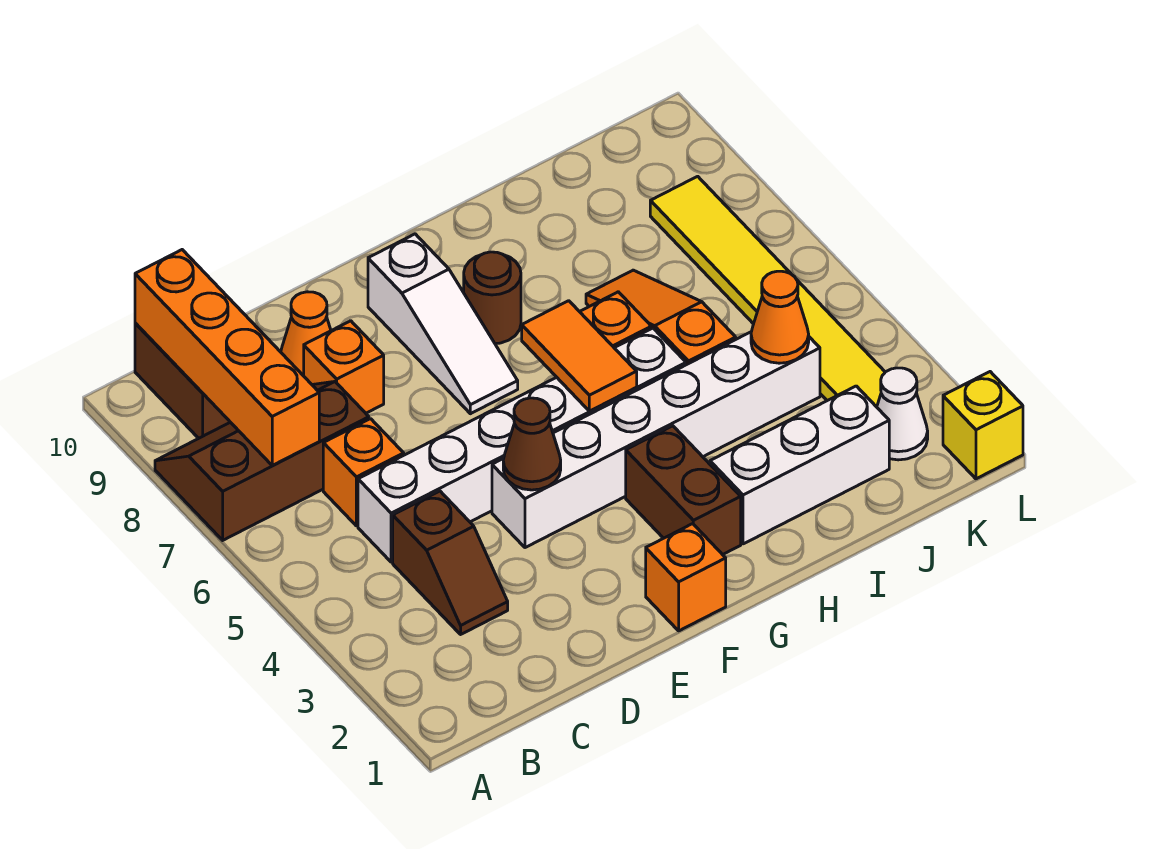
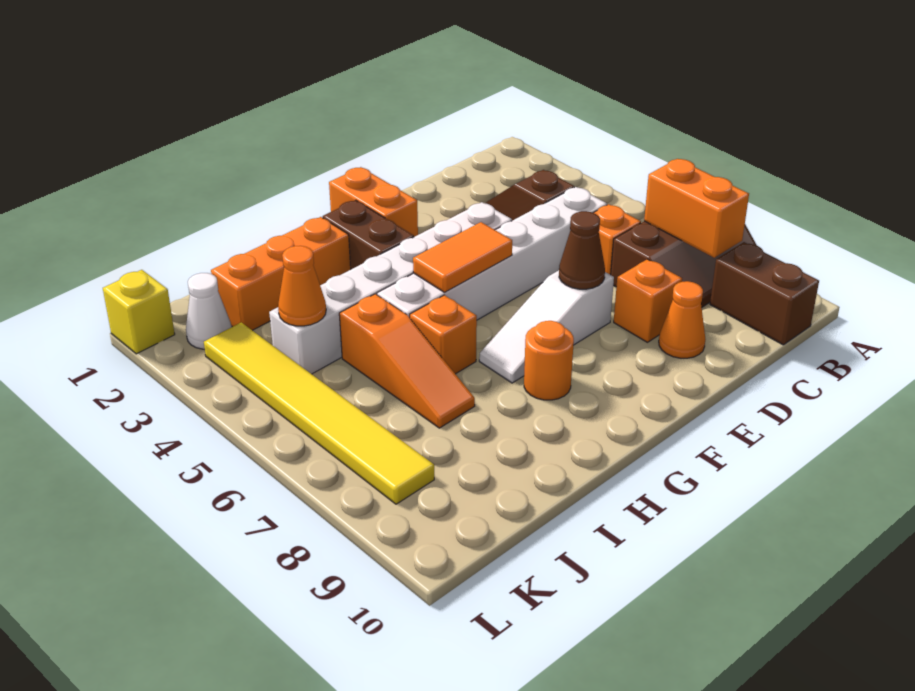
orange 1x4 brick [135,250,319,465] -> orange 1x2 brick [644,159,749,258]
brown 1x1 cone [503,398,561,490] -> brown 1x1 cone moved to [559,211,605,289]
orange 1x1 brick [646,524,726,631] -> orange 1x2 brick [329,167,418,237]
white 1x3 slope [368,234,518,414] -> white 1x3 slope turned to [479,270,614,383]
orange 1x2 tile [522,301,637,411] -> orange 1x2 tile turned to [413,222,512,292]
brown 1x1 round brick [464,252,521,344] -> orange 1x1 round brick [524,321,574,400]
white 1x3 brick [710,386,889,544] -> orange 1x3 brick [211,217,351,330]

